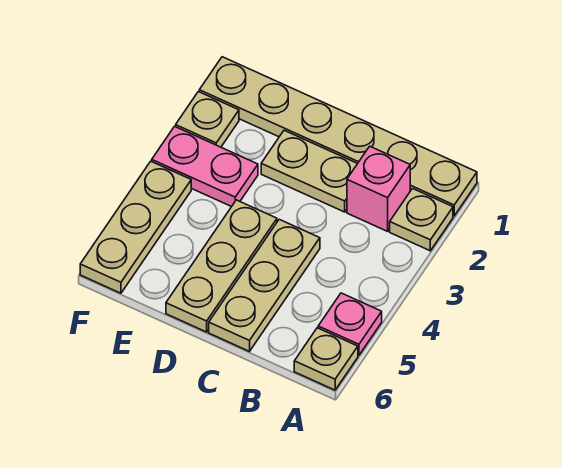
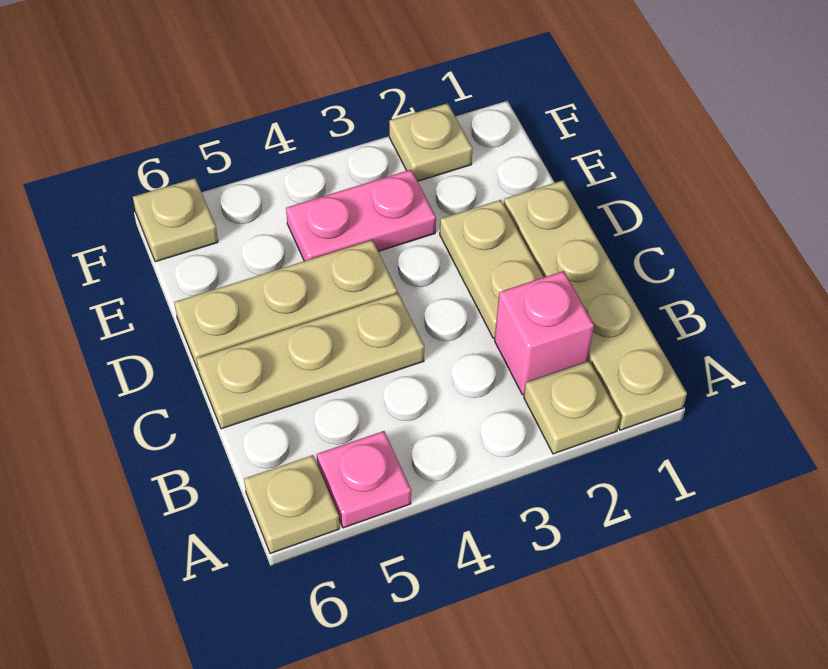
tan 1x6 plate [199,57,477,216] -> tan 1x4 plate [504,180,687,430]
pink 1x2 plate [152,126,258,207] -> pink 1x2 plate turned to [286,170,436,261]
tan 1x3 plate [80,161,191,293] -> tan 1x1 plate [133,178,218,262]

